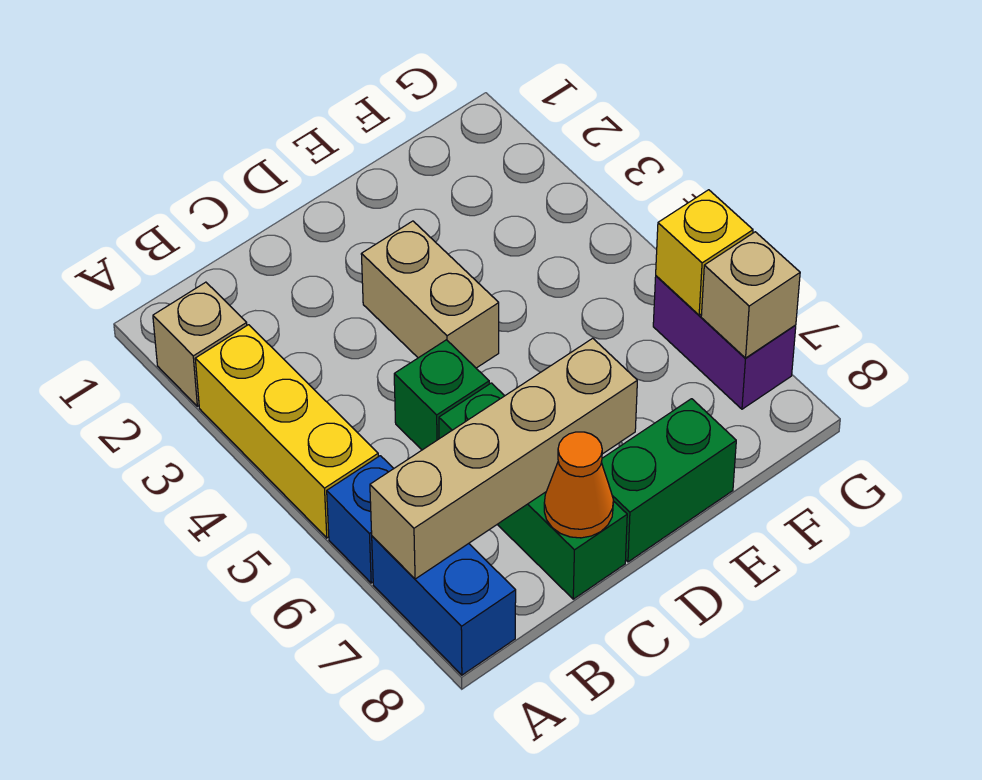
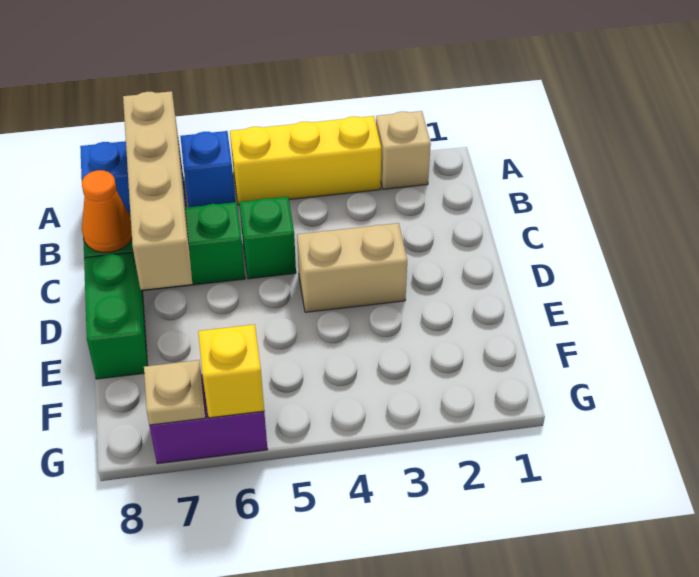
tan 1x1 brick [701,232,800,358] -> tan 1x1 plate [144,360,206,425]

